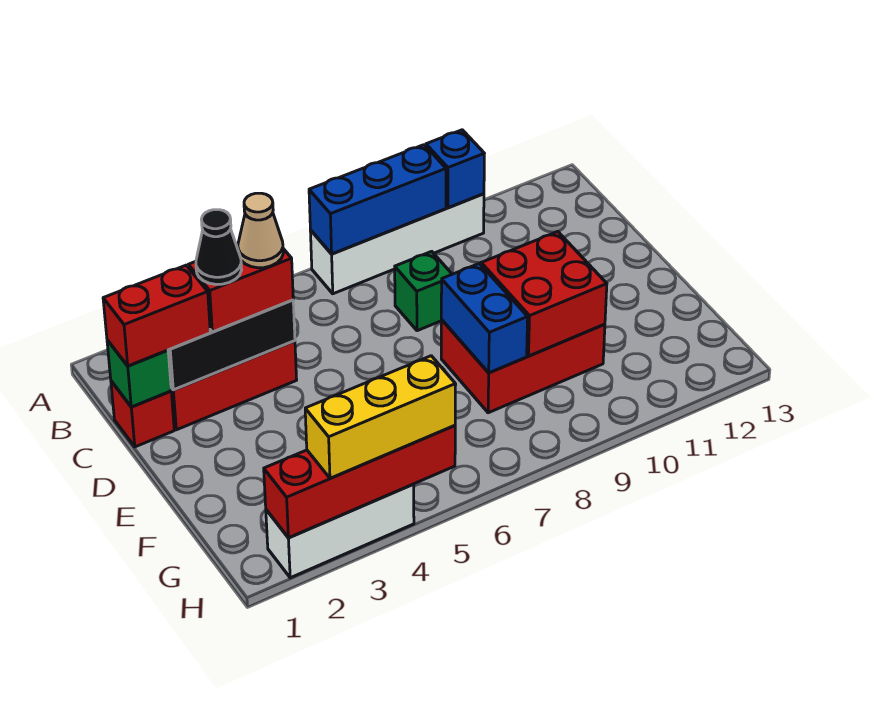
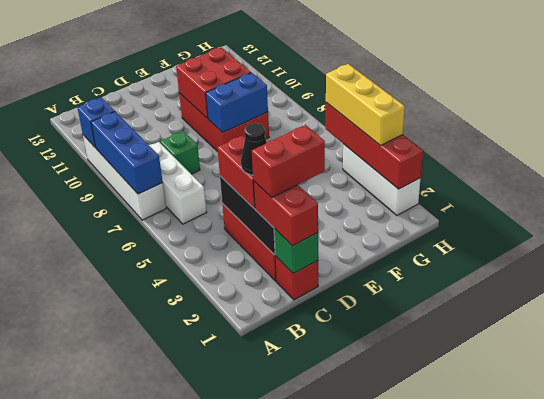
none -> white 1x3 brick [149,142,207,224]
none -> red 1x2 brick [252,125,325,198]
tan 1x1 cone [238,193,283,268] -> none

